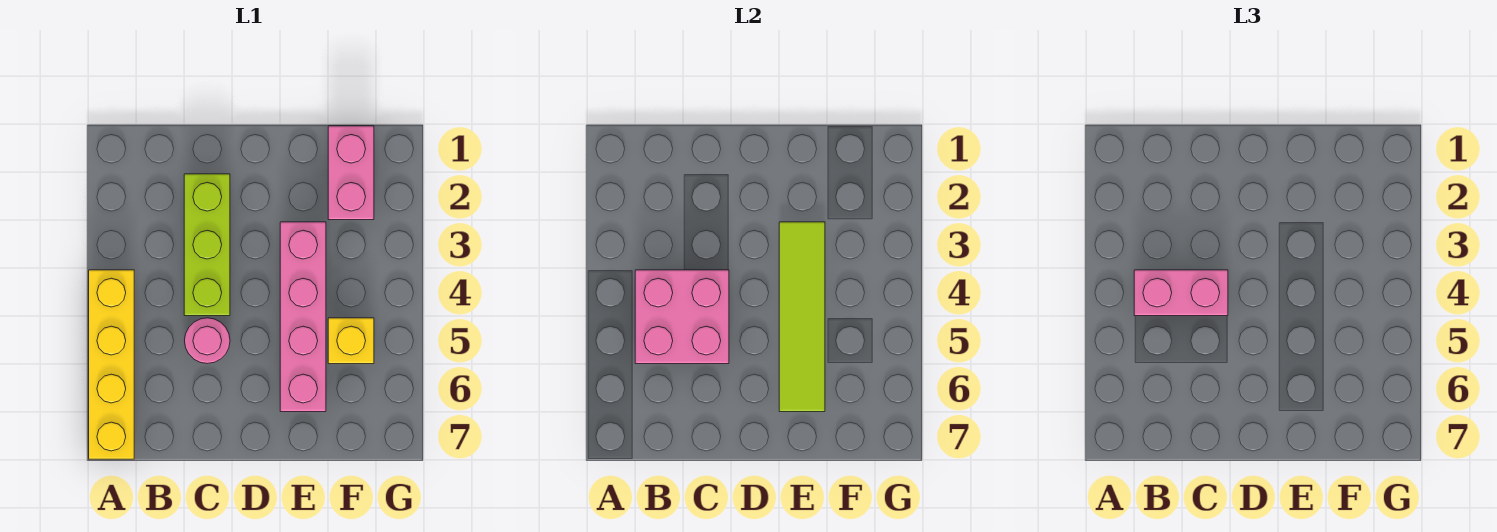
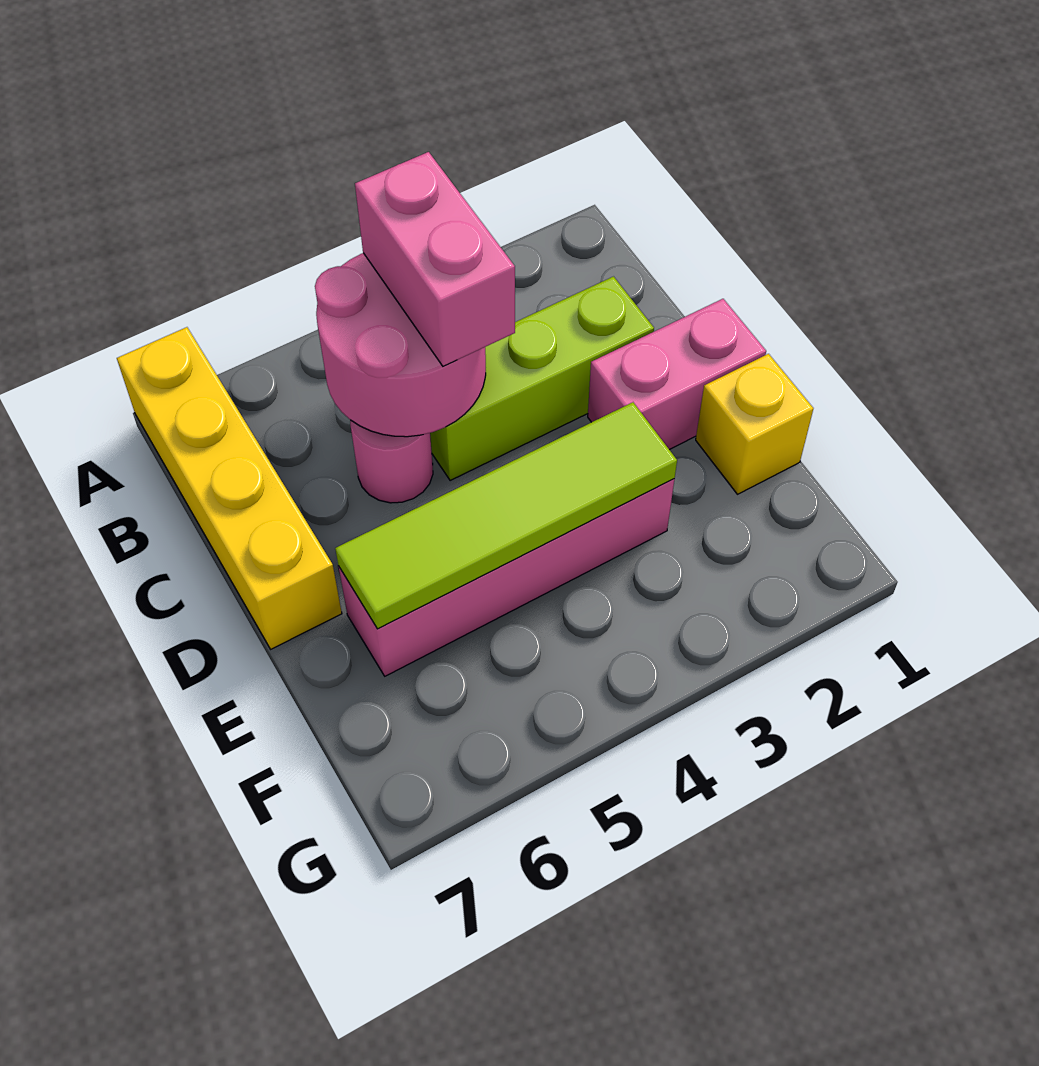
yellow 1x4 brick [89,270,134,459] -> yellow 1x4 brick turned to [117,327,342,649]
pink 2x2 brick [635,270,729,364] -> pink 2x2 round brick [315,253,486,437]
pink 1x2 brick [328,126,374,220] -> pink 1x2 brick moved to [588,299,766,450]
yellow 1x1 brick [328,318,374,364] -> yellow 1x1 brick moved to [696,354,813,494]

